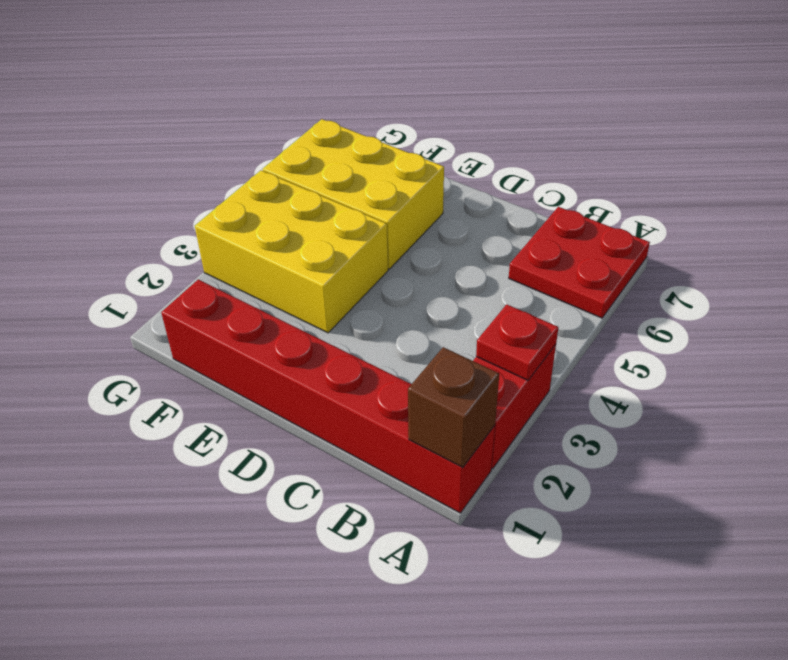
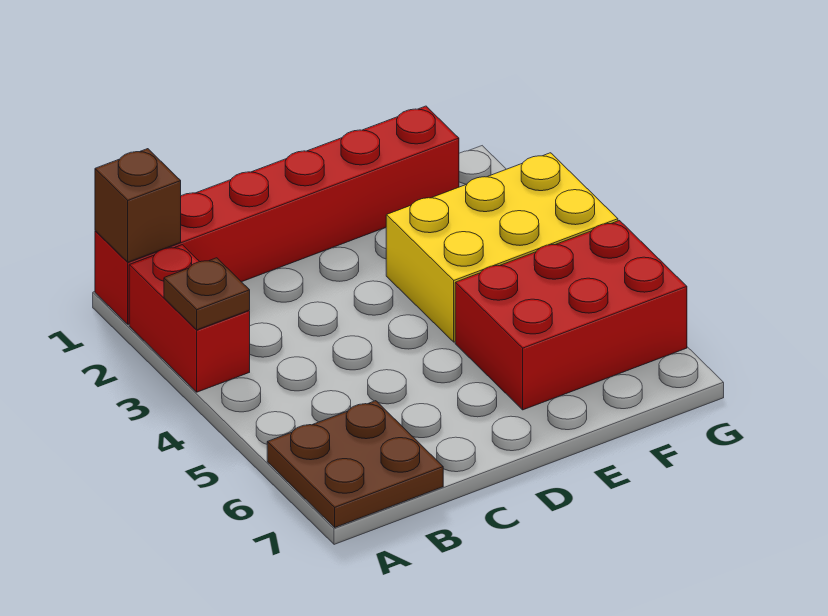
red 1x1 plate [476,304,558,380] -> brown 1x1 plate [164,258,250,330]
red 2x2 plate [509,207,650,318] -> brown 2x2 plate [267,401,443,527]
yellow 2x3 brick [263,119,444,269] -> red 2x3 brick [455,221,687,410]

